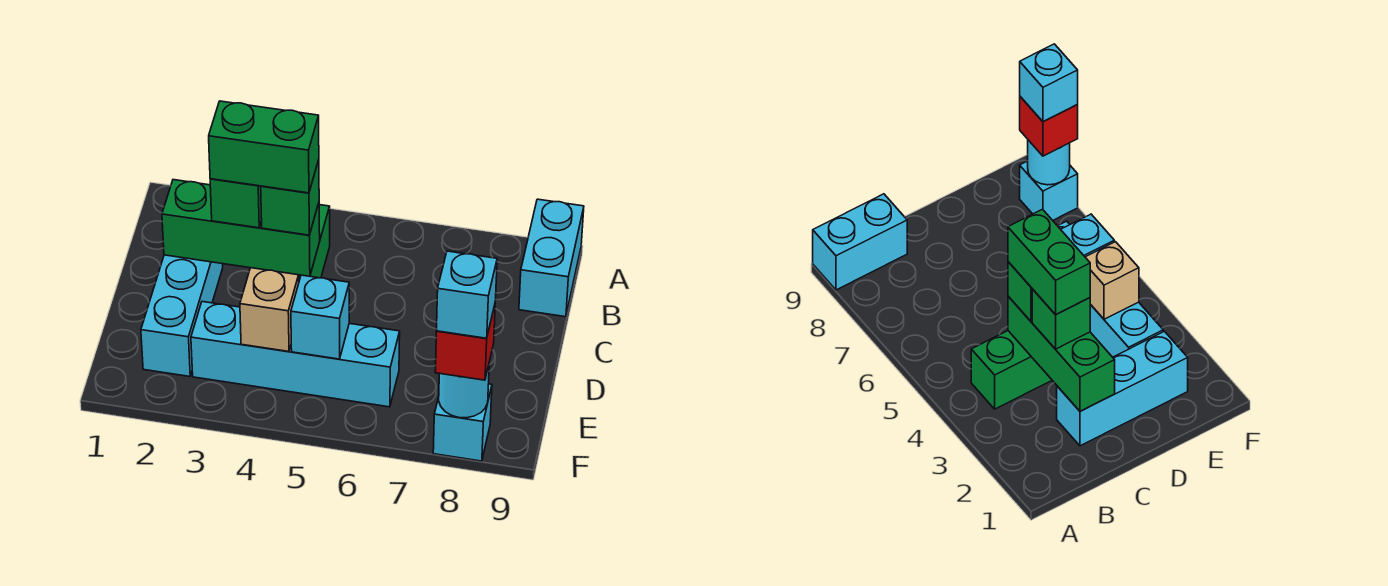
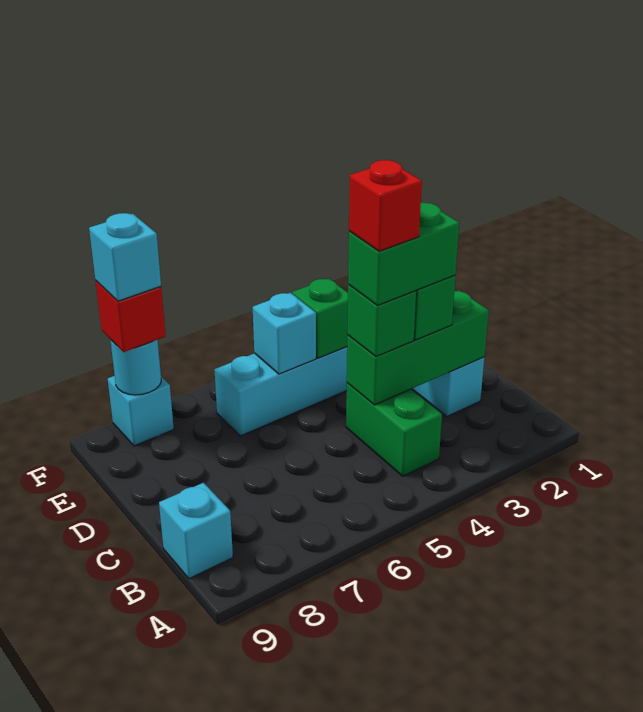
cyan 1x2 brick [519,199,584,317] -> cyan 1x1 brick [159,483,233,579]
none -> red 1x1 brick [349,160,422,251]
tan 1x1 brick [240,268,299,352] -> green 1x1 brick [292,278,348,358]

